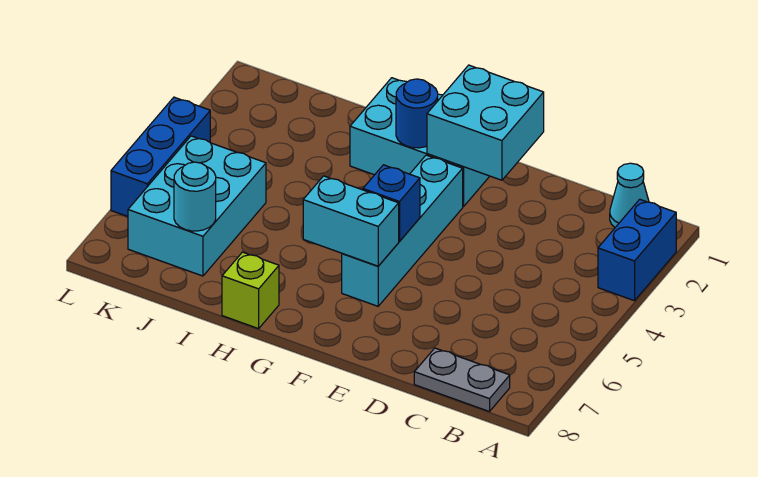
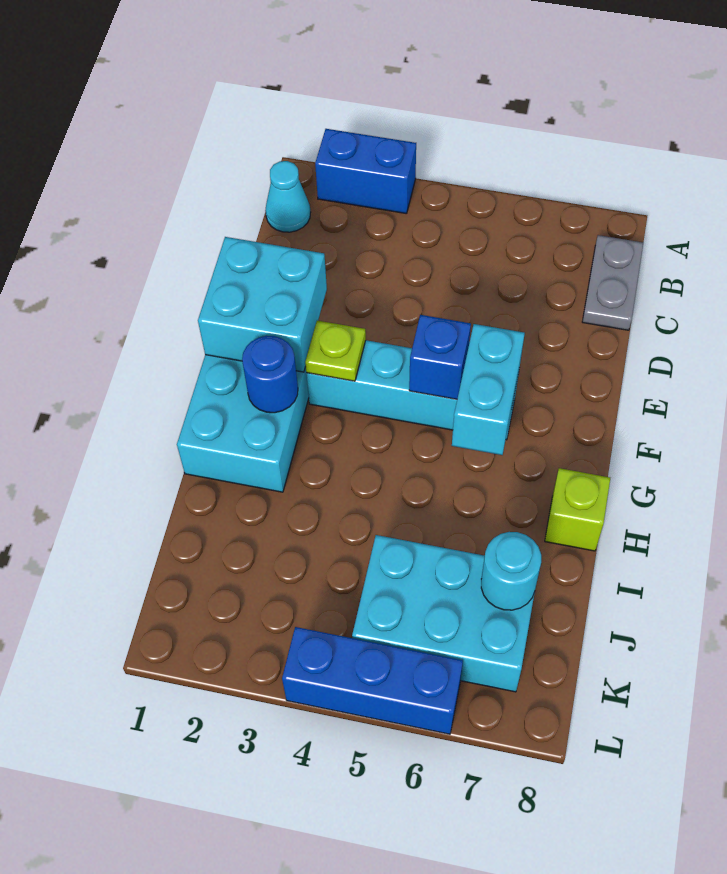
none -> lime 1x1 plate [305,321,366,381]

